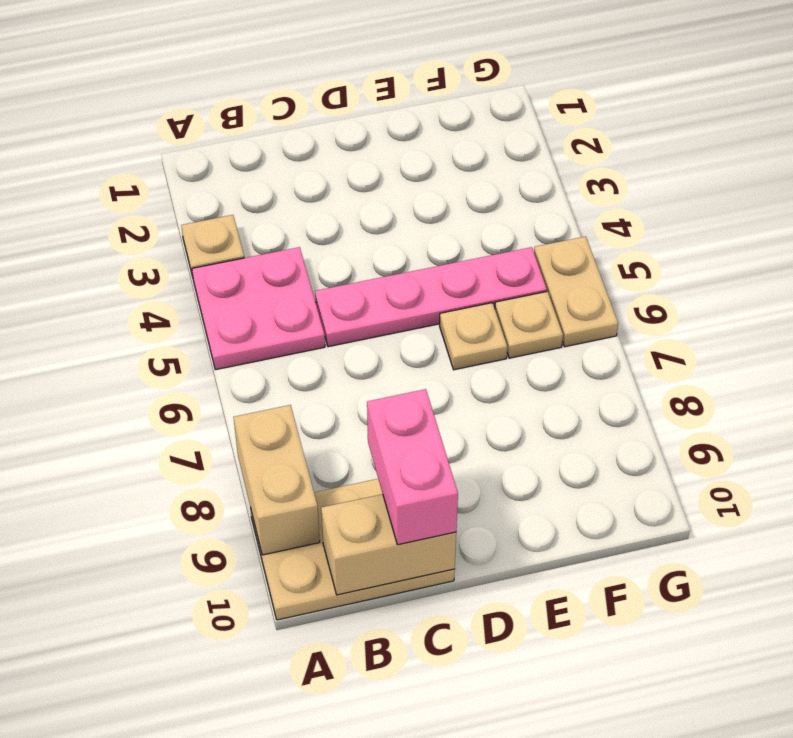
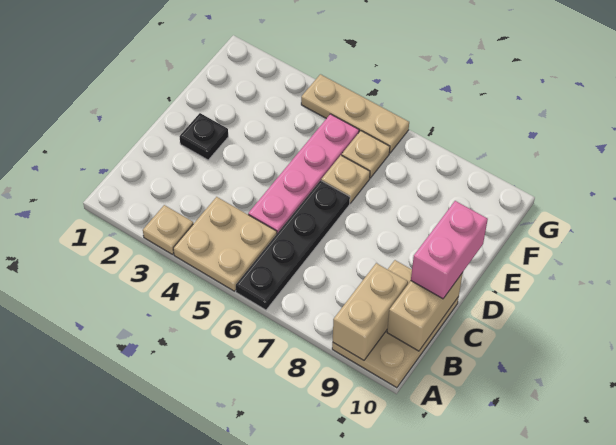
pink 2x2 plate [192,247,325,370] -> tan 2x2 plate [173,197,277,291]
none -> black 1x4 plate [236,180,350,310]
tan 1x2 brick [233,405,320,555] -> tan 1x2 brick turned to [333,263,408,360]
pink 1x2 brick [367,389,458,545] -> pink 1x2 brick turned to [411,201,488,299]
none -> black 1x1 plate [179,113,228,160]
tan 1x2 plate [534,236,618,347] -> tan 1x3 plate [301,74,409,153]

